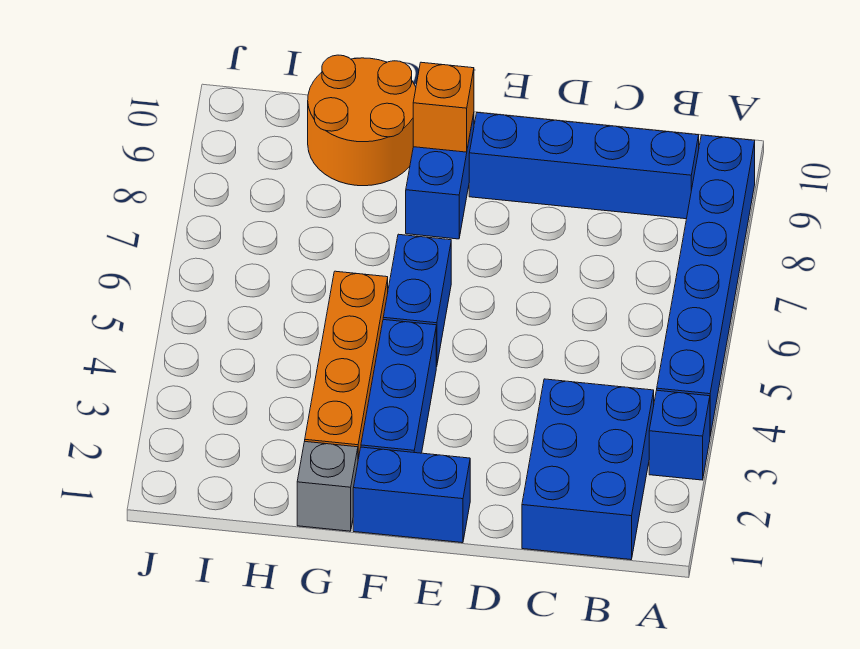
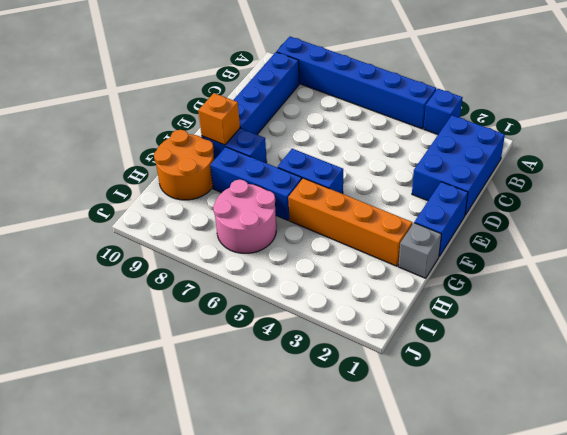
blue 2x3 brick [522,379,654,560] -> blue 2x3 brick turned to [412,115,505,215]
blue 1x3 brick [361,320,436,453] -> blue 1x3 brick moved to [210,147,302,220]
none -> pink 2x2 round brick [213,180,276,253]

